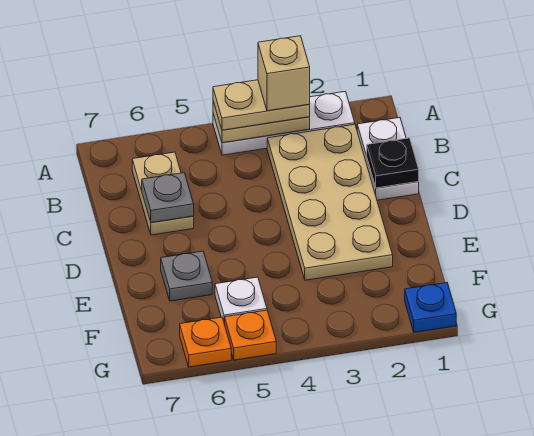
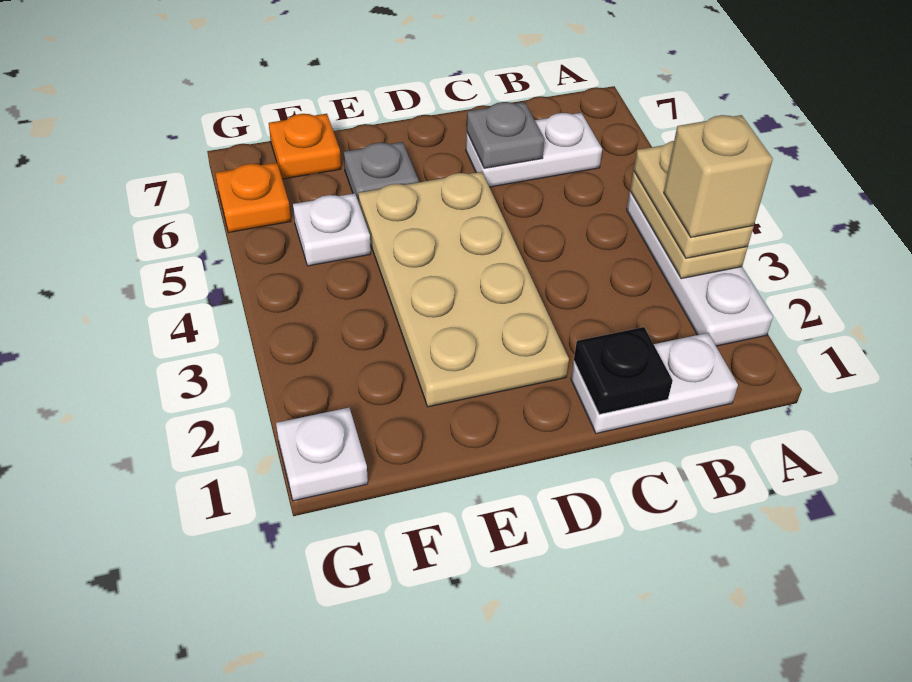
tan 2x4 plate [267,124,393,280] -> tan 2x4 plate turned to [358,172,569,407]
tan 1x2 plate [132,152,194,235] -> white 1x2 plate [466,113,602,187]
blue 1x1 plate [405,283,456,332] -> white 1x1 plate [276,408,368,501]
orange 1x1 plate [225,310,276,360] -> orange 1x1 plate moved to [269,114,341,179]

